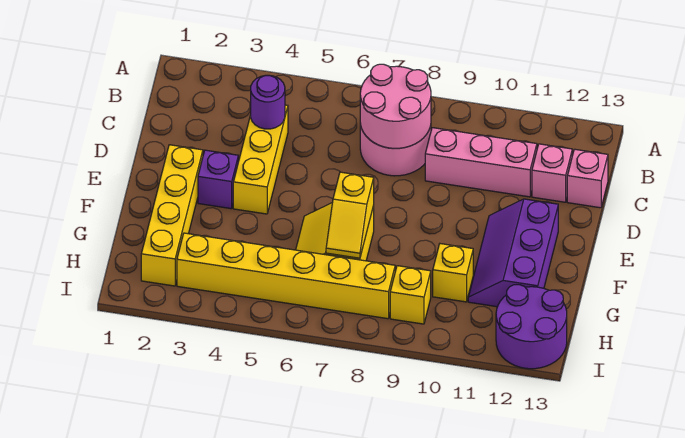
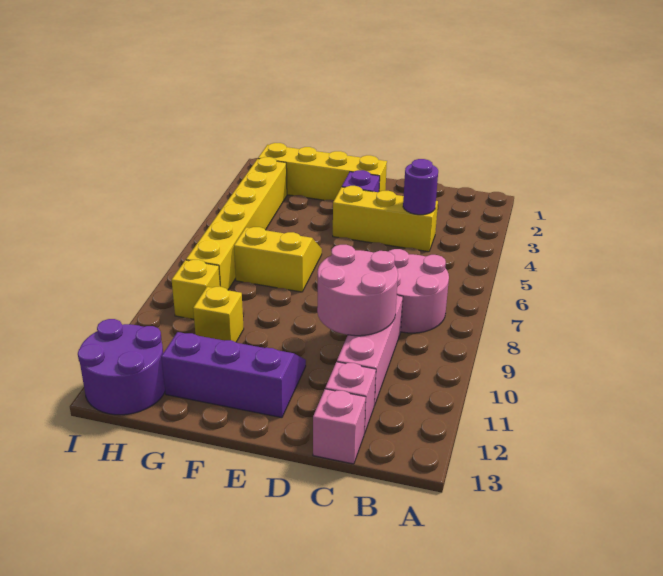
pink 2x2 round brick [360,64,431,148] -> pink 2x2 round brick moved to [317,245,398,336]
yellow 1x2 slope [326,172,374,258] -> none

